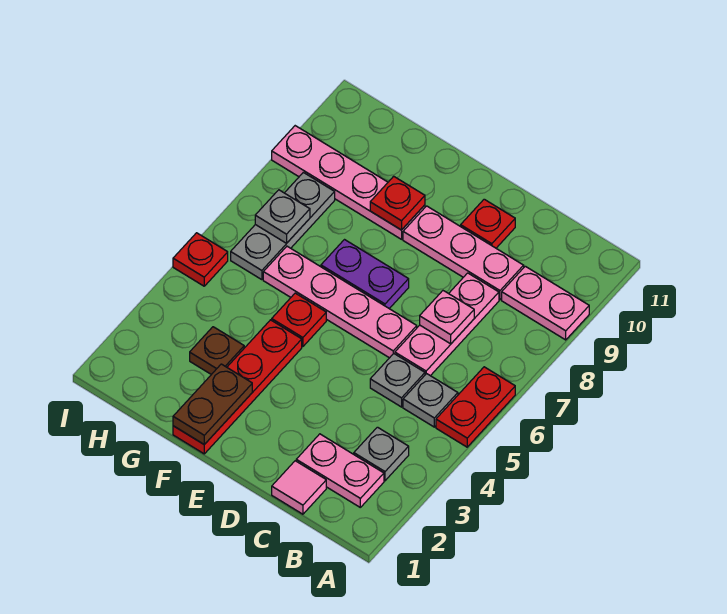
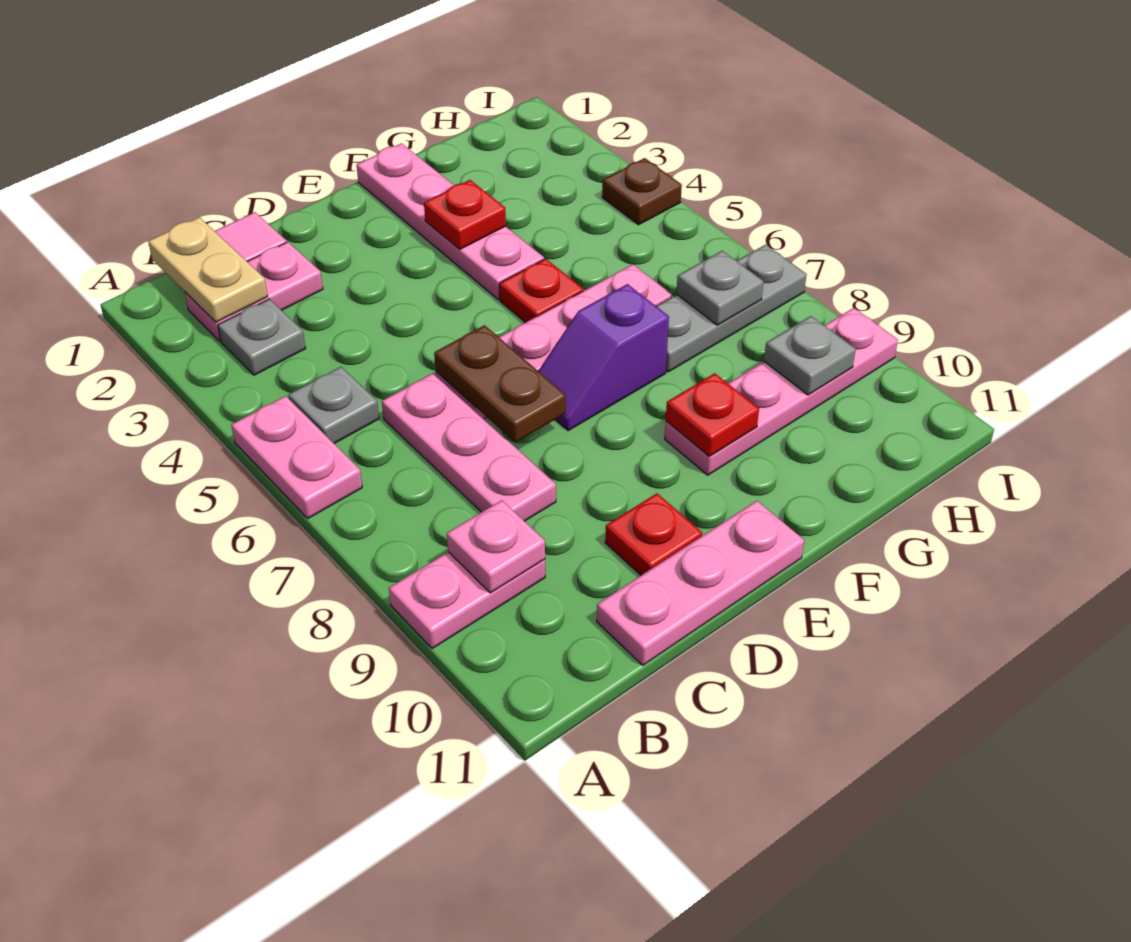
red 1x2 plate [436,367,515,447] -> pink 1x2 plate [231,396,362,518]
none -> tan 1x2 plate [148,217,268,322]
grey 1x1 plate [370,354,425,407] -> grey 1x1 plate moved to [764,316,856,395]
pink 1x1 plate [420,291,474,344] -> pink 1x1 plate moved to [447,500,545,593]
pink 1x3 plate [403,206,524,300] -> pink 1x3 plate moved to [597,501,804,665]
purple 1x2 plate [321,240,409,309] -> purple 1x2 slope [539,284,669,431]
red 1x4 plate [173,320,302,454] -> pink 1x4 plate [357,143,544,300]
brown 1x2 plate [173,364,252,444] -> brown 1x2 plate moved to [434,325,566,443]
brown 1x1 plate [190,327,244,375] -> brown 1x1 plate moved to [602,158,682,225]
grey 1x3 plate [231,172,335,280] -> grey 1x3 plate turned to [657,245,807,372]
red 1x1 plate [173,233,228,286] -> red 1x1 plate moved to [424,180,506,249]

